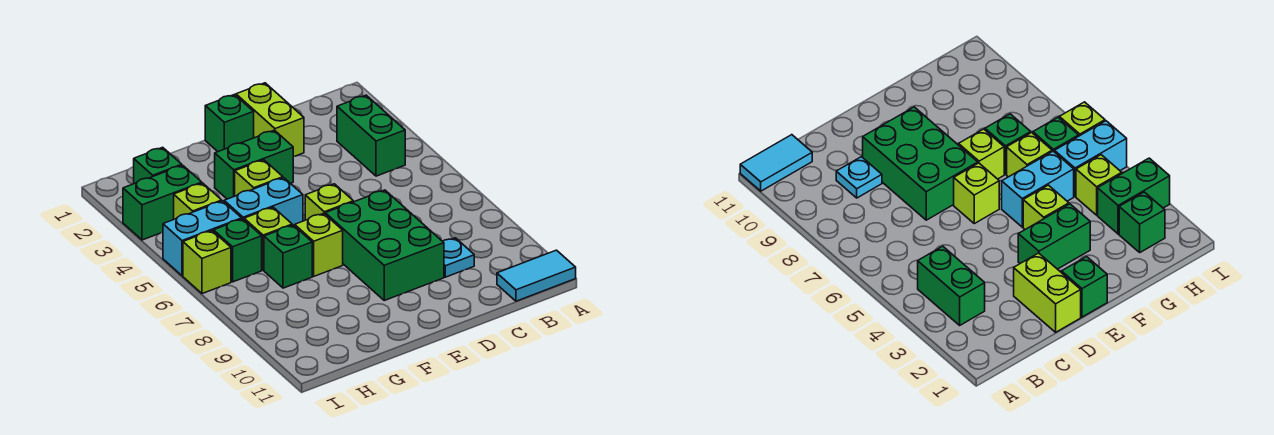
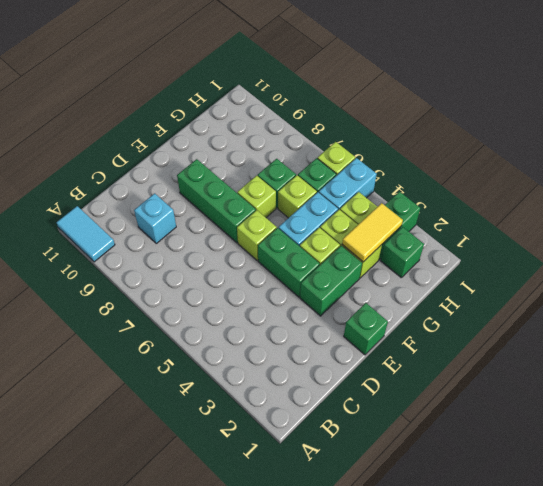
cyan 1x2 tile [497,250,576,301] -> cyan 1x2 tile turned to [56,206,115,262]
green 1x2 brick [337,95,405,176] -> green 1x2 brick moved to [258,228,320,297]
cyan 1x1 plate [443,238,474,277] -> cyan 1x1 brick [134,193,176,243]
lime 1x2 brick [236,83,304,157] -> lime 1x2 brick moved to [320,210,382,278]
green 2x3 brick [325,190,444,300] -> green 1x3 brick [177,159,256,243]
none -> yellow 1x2 tile [342,203,403,262]

